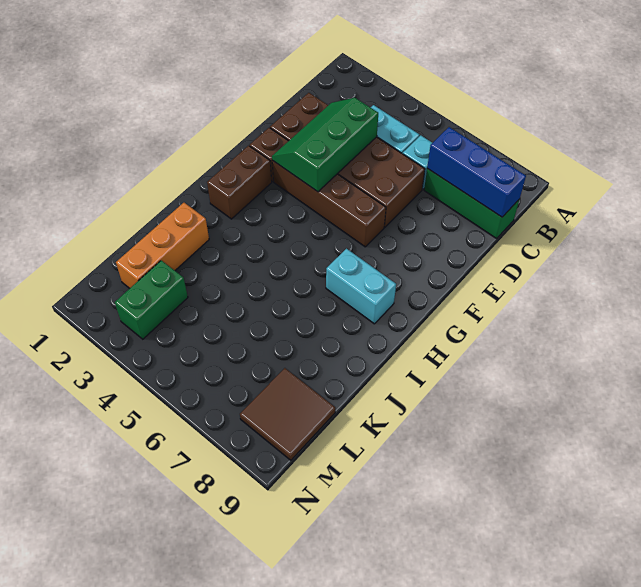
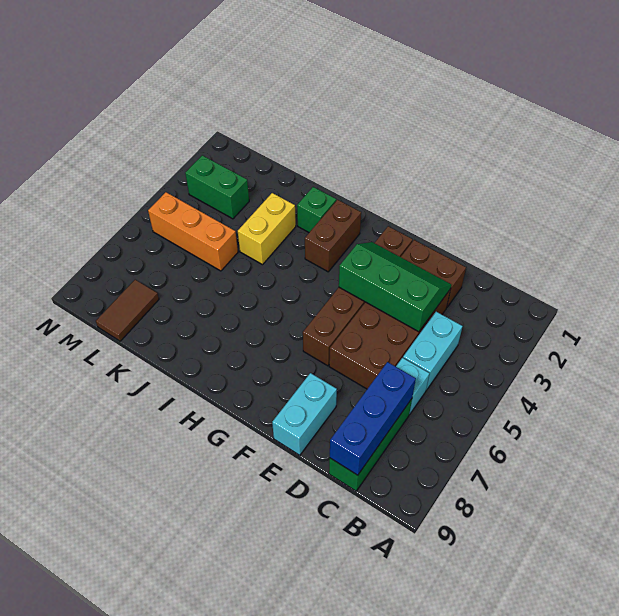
brown 1x2 brick [207,146,272,219] -> brown 1x2 brick turned to [305,200,361,272]
cyan 1x2 brick [326,249,396,324] -> cyan 1x2 brick moved to [272,373,337,455]
none -> green 1x1 brick [297,187,336,232]
orange 1x3 brick [116,203,209,288] -> orange 1x3 brick moved to [148,192,238,271]
none -> yellow 1x2 brick [238,193,296,265]
brown 2x2 tile [240,368,335,460] -> brown 1x2 tile [96,280,159,341]

